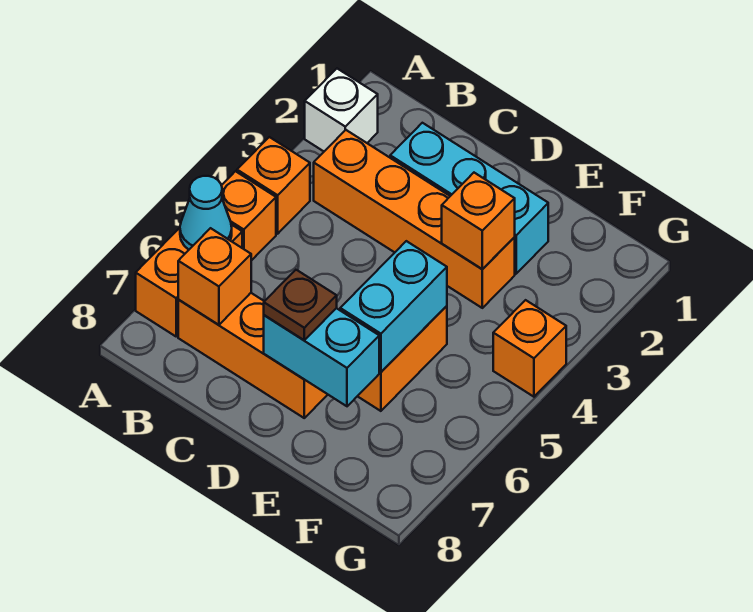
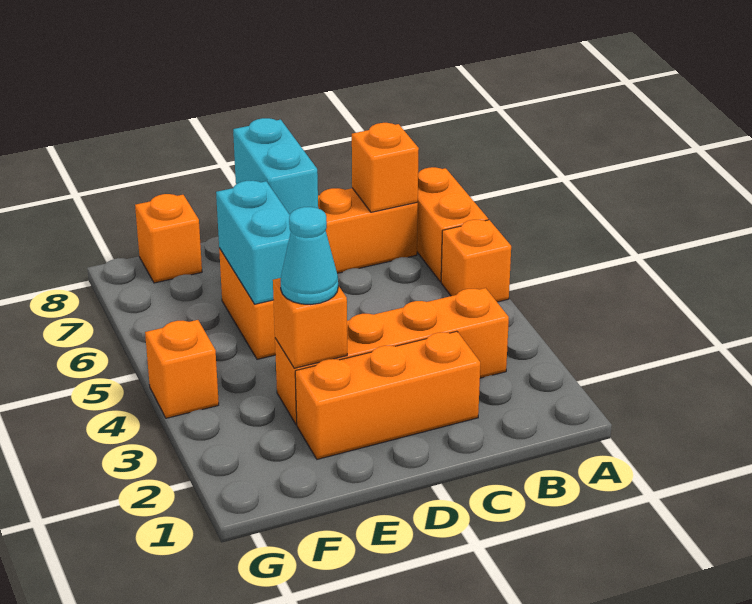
white 1x1 brick [305,69,378,151] -> none
orange 1x1 brick [237,137,310,234] -> orange 1x1 brick moved to [135,194,202,283]
cyan 1x1 cone [180,176,232,250] -> cyan 1x1 cone moved to [280,207,338,304]
cyan 1x3 brick [390,123,548,274] -> orange 1x3 brick [295,331,480,459]
cyan 1x2 brick [264,308,379,406] -> cyan 1x2 brick turned to [233,118,318,215]
brown 1x1 plate [264,270,337,340] -> none

